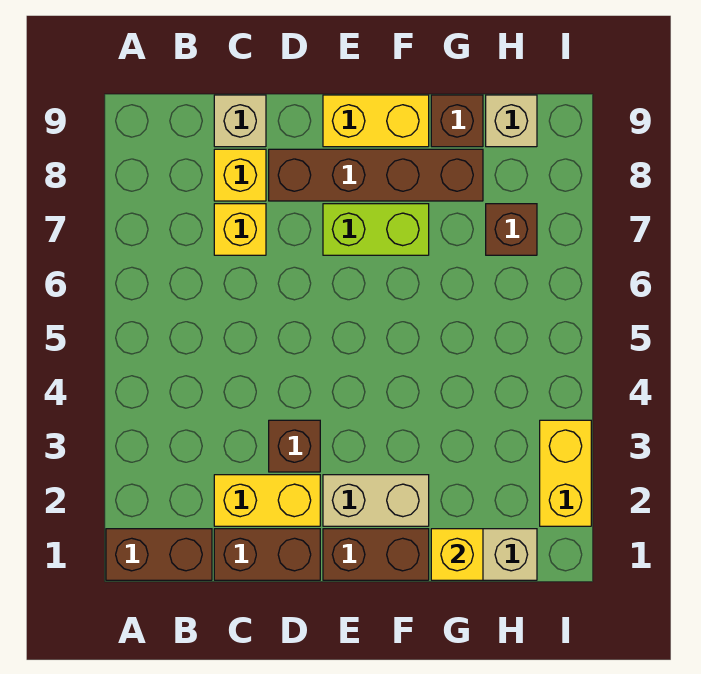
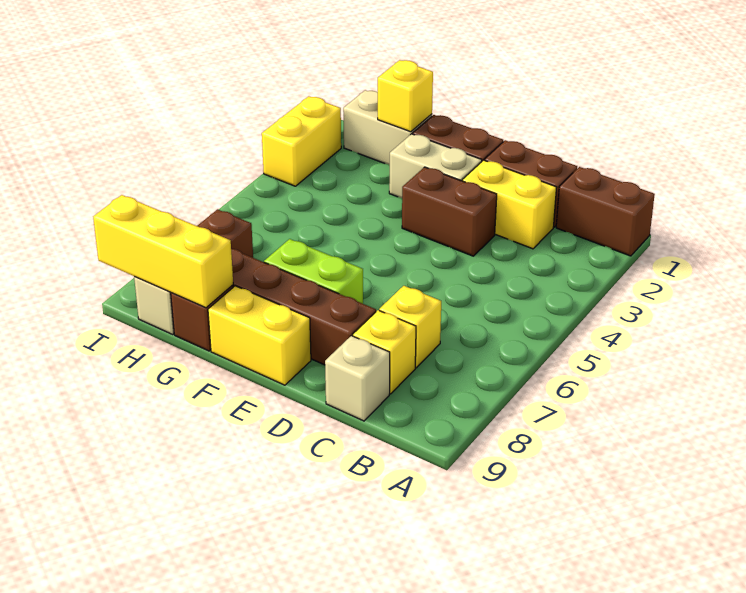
brown 1x1 brick [269,420,320,472] -> brown 1x2 brick [402,167,497,256]
none -> yellow 1x3 brick [93,195,233,308]

